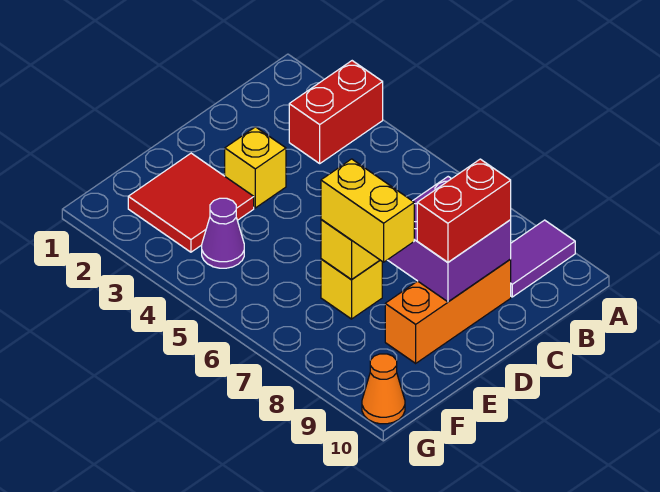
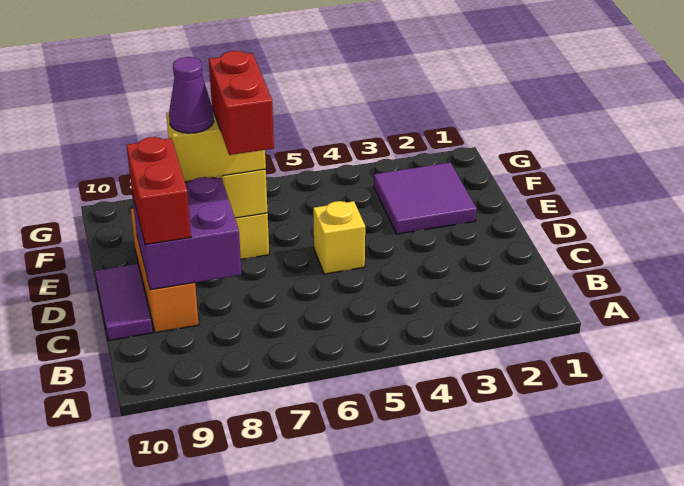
red 1x2 brick [289,61,383,163] -> red 1x2 brick moved to [209,51,274,155]
purple 1x2 tile [511,220,575,297] -> purple 1x2 tile moved to [95,264,152,341]
yellow 1x1 brick [225,127,286,208] -> yellow 1x1 brick moved to [313,201,365,274]
red 2x2 tile [128,153,254,252] -> purple 2x2 tile [374,163,476,234]
purple 1x1 cone [202,198,244,268] -> purple 1x1 cone moved to [169,57,214,133]
orange 1x1 cone [362,354,405,424] -> none

